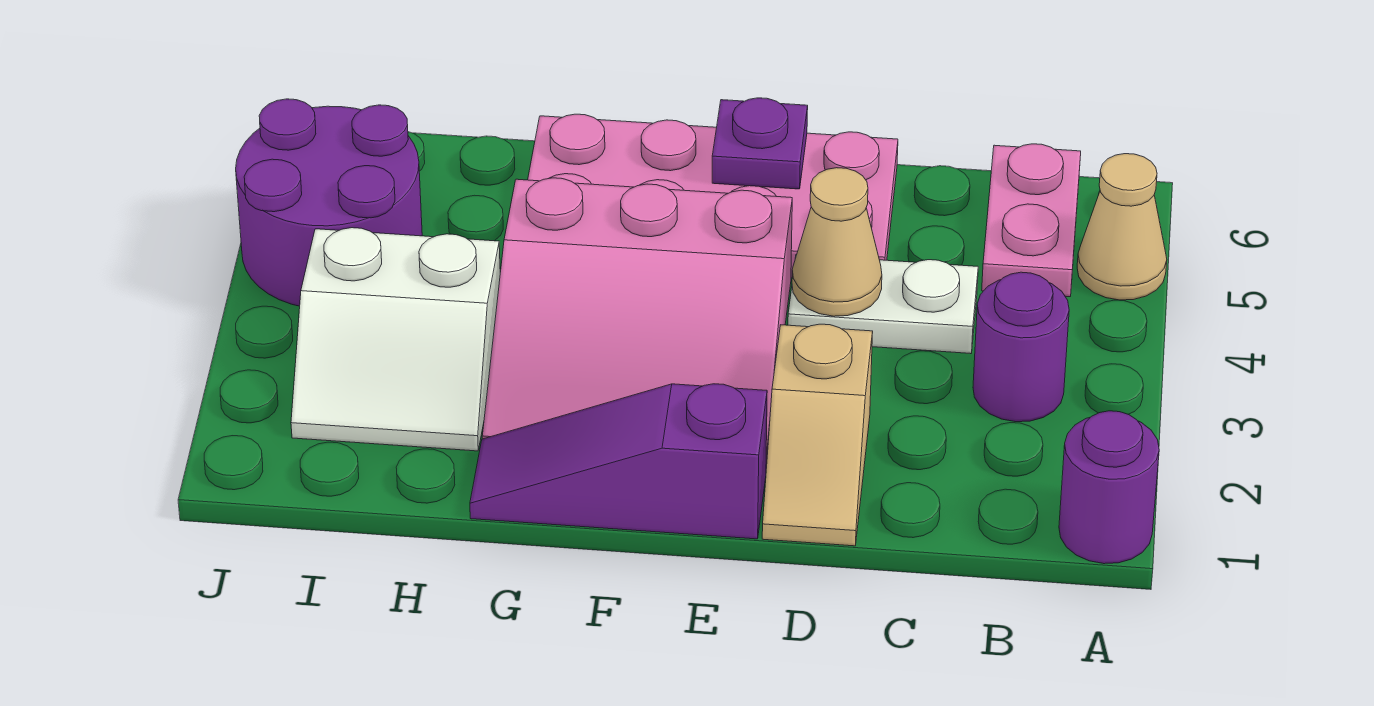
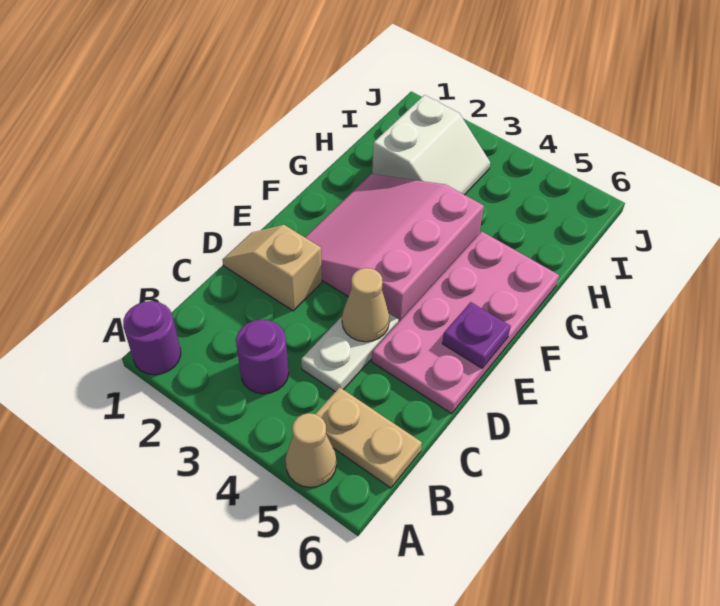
pink 1x2 plate [982,144,1081,297] -> tan 1x2 plate [316,387,422,488]
purple 1x3 slope [470,384,767,539] -> none
white 2x2 slope [291,228,500,451] -> white 2x2 slope turned to [372,95,490,195]
purple 2x2 round brick [236,99,422,306] -> none

